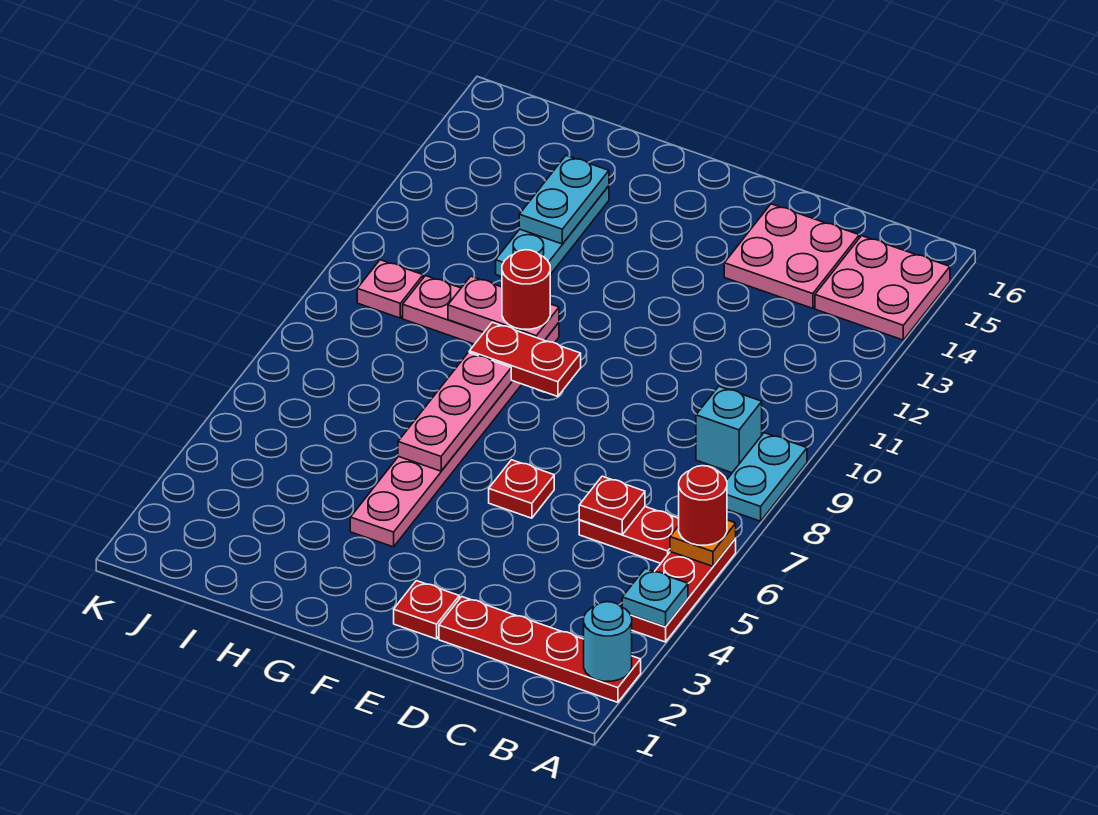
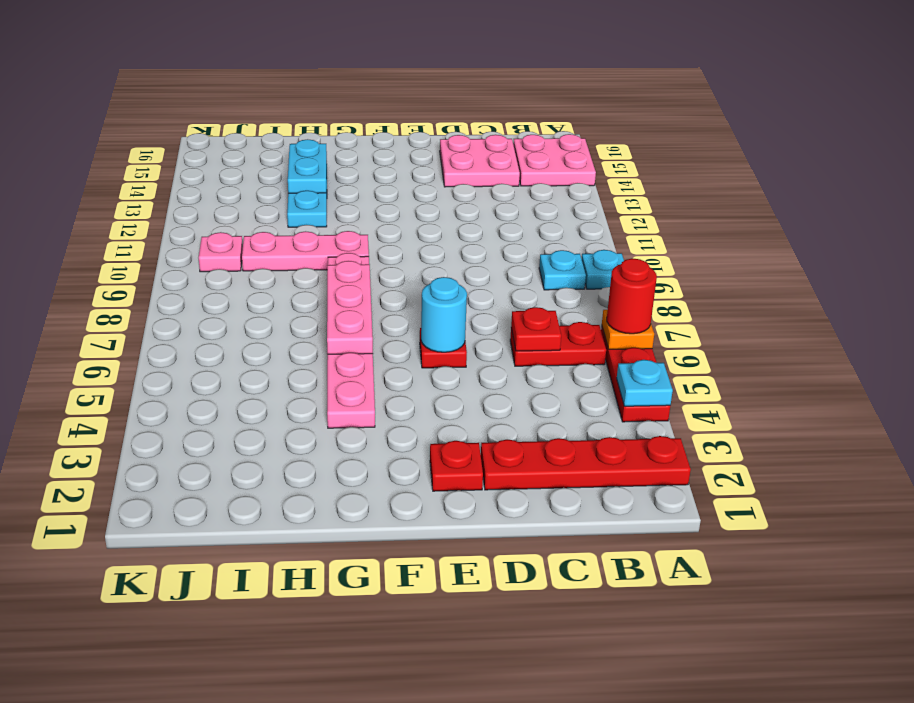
cyan 1x1 round brick [584,602,632,681] -> cyan 1x1 round brick moved to [421,277,467,352]
cyan 1x2 plate [726,433,807,521] -> cyan 1x1 plate [582,250,624,289]
cyan 1x1 brick [696,386,762,473] -> cyan 1x1 plate [539,250,586,290]
red 1x2 plate [469,322,581,397] -> none
pink 1x2 plate [448,276,559,340] -> none
red 1x1 round brick [502,250,550,329] -> none

